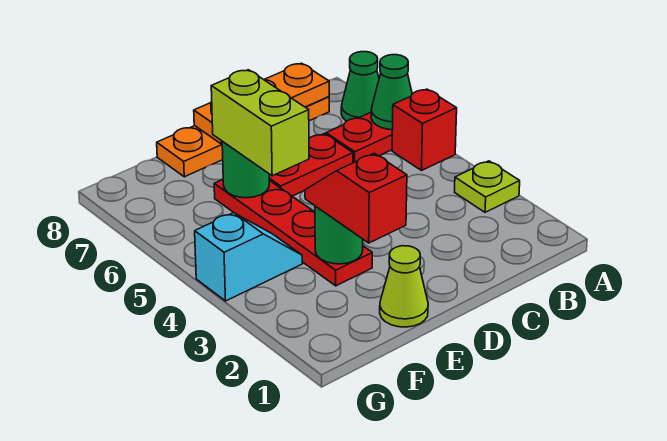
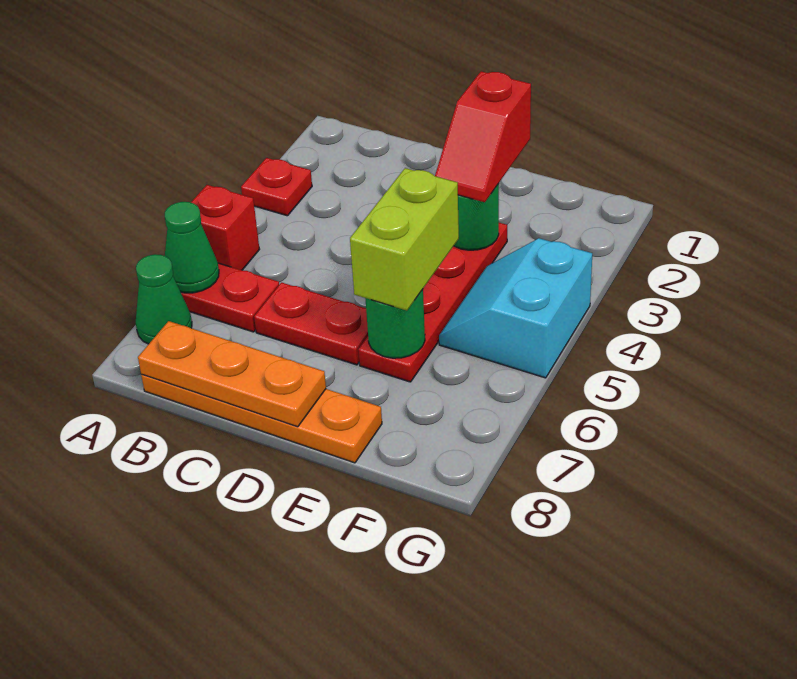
lime 1x1 plate [455,161,520,212] -> red 1x1 plate [241,158,312,216]
lime 1x1 cone [380,246,428,327] -> none
cyan 1x2 slope [195,213,302,301] -> cyan 2x2 slope [439,238,592,378]

